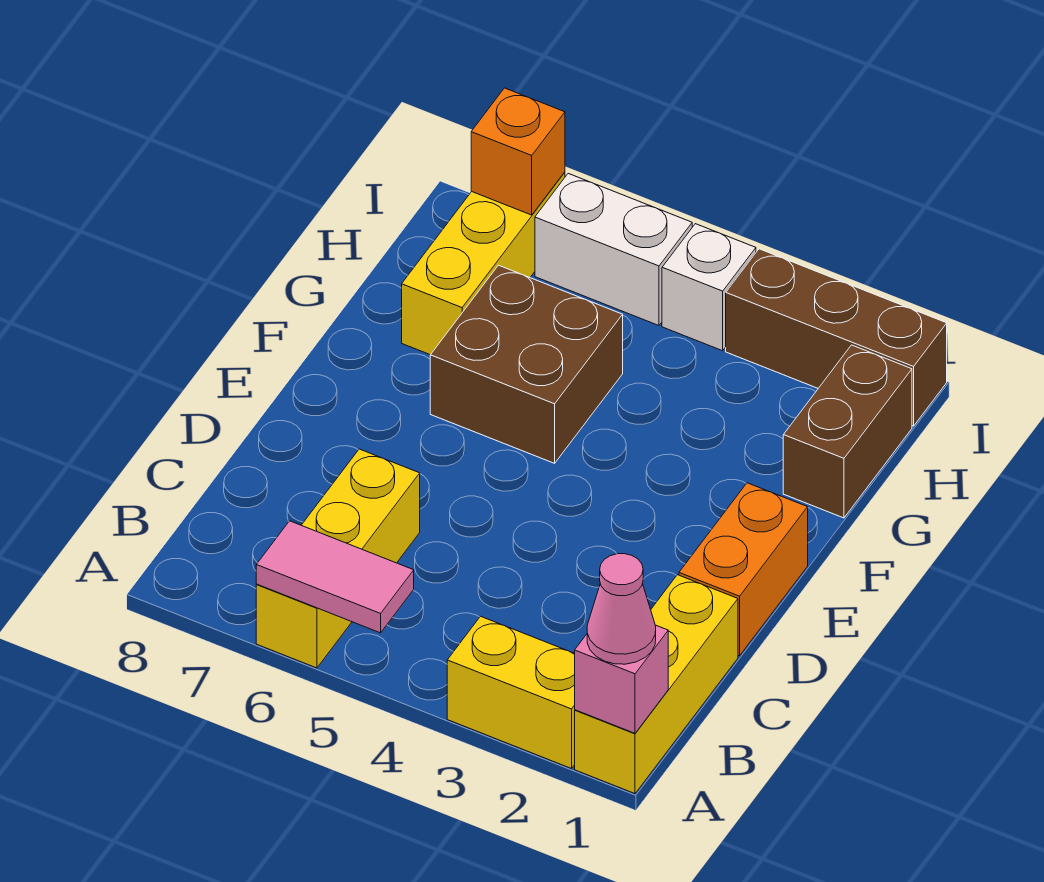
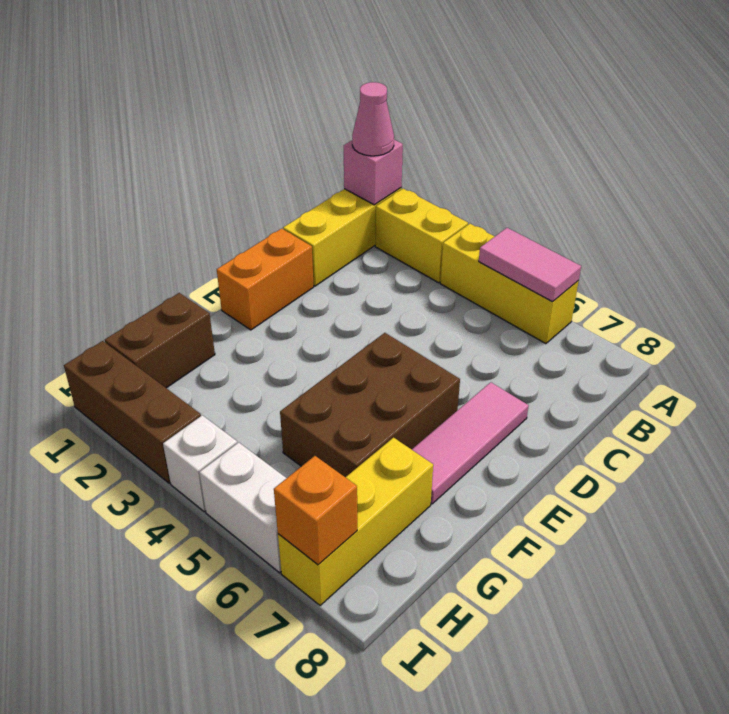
yellow 1x3 brick [256,449,420,668] -> yellow 1x3 brick turned to [440,224,579,344]
none -> pink 1x3 tile [412,382,529,504]
brown 2x2 brick [430,265,623,463] -> brown 2x3 brick [280,333,460,477]

